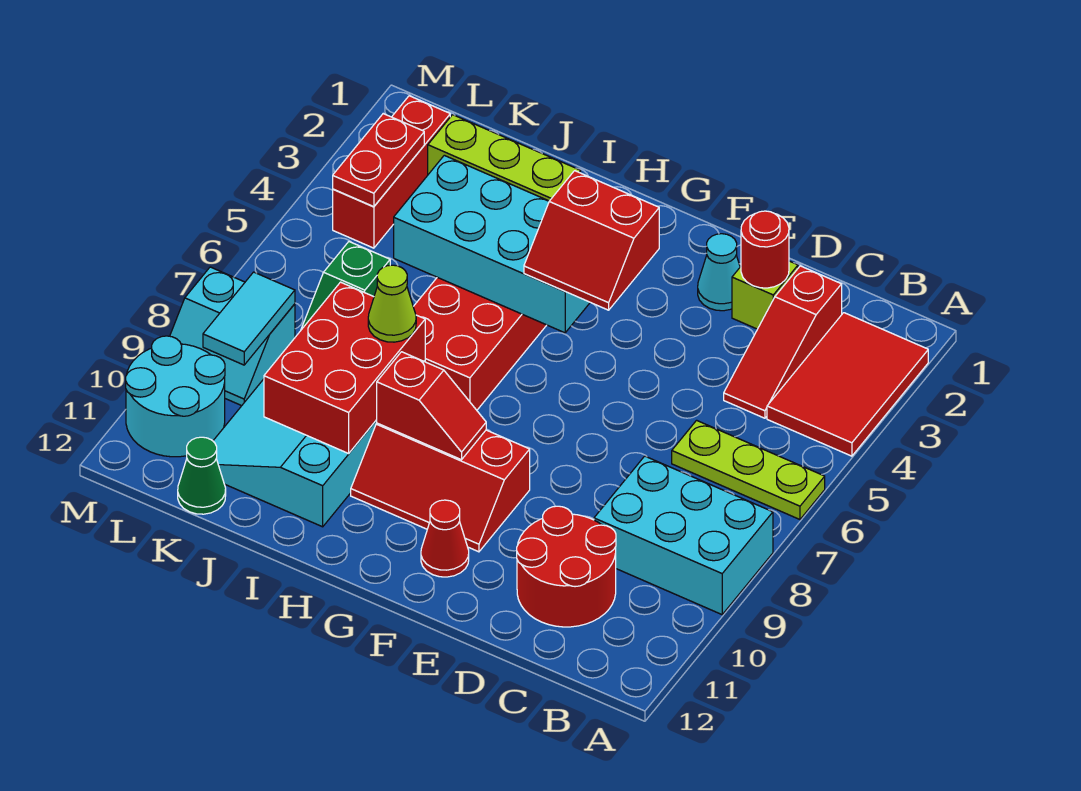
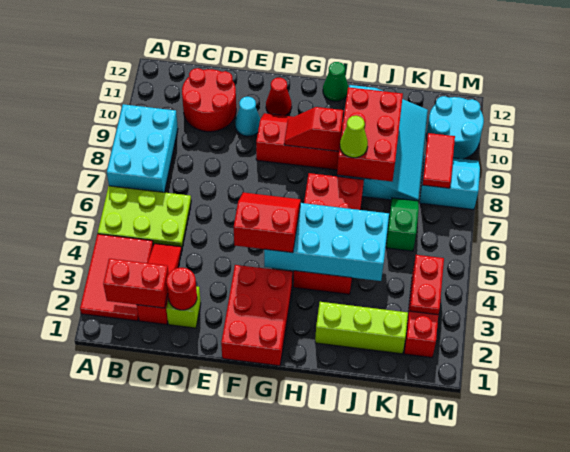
lime 1x3 plate [672,420,825,519] -> lime 2x3 plate [98,186,191,247]
cyan 2x3 brick [594,456,773,614] -> cyan 2x3 brick turned to [107,104,178,192]
none -> red 1x2 brick [103,259,169,308]
cyan 1x1 cone [698,234,740,311] -> cyan 1x1 cone moved to [235,97,260,136]
none -> red 2x3 brick [221,265,292,366]
green 1x1 cone [178,437,226,514] -> green 1x1 cone moved to [323,62,348,101]
cyan 1x2 tile [203,272,295,365] -> red 1x2 tile [422,133,455,188]

